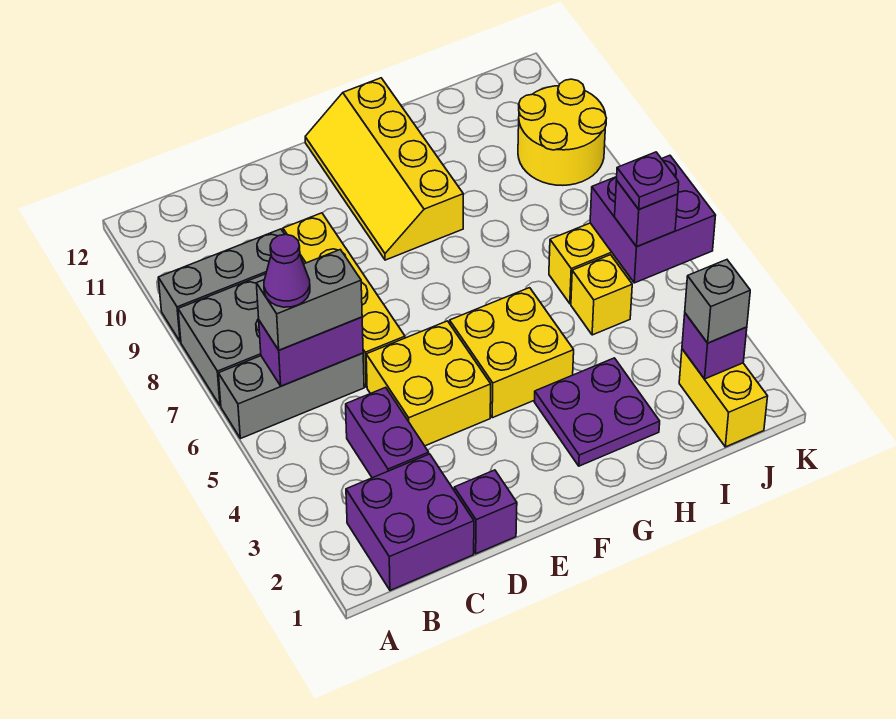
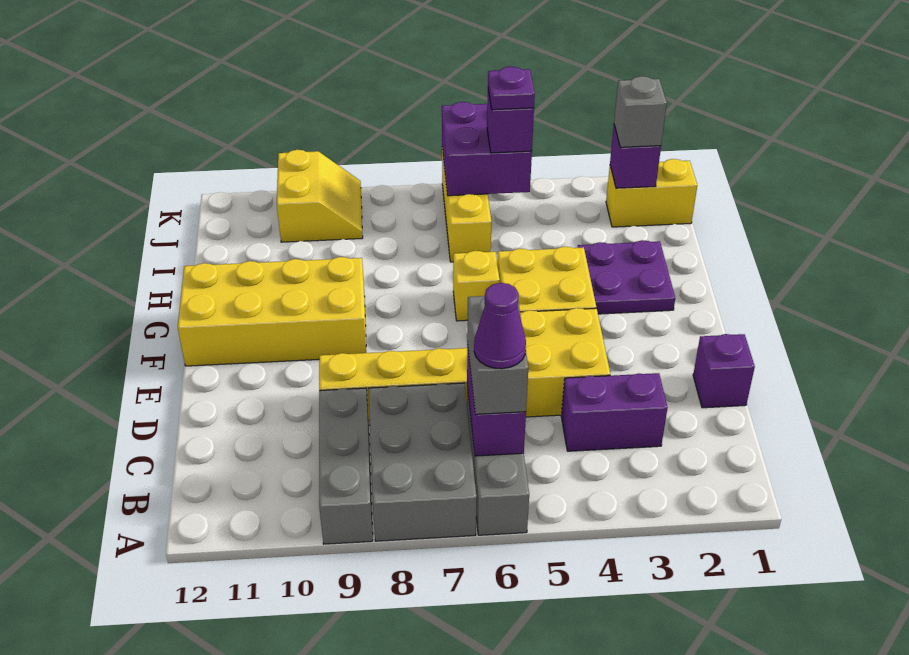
purple 2x2 brick [346,454,474,590] -> none
yellow 2x4 slope [305,78,463,260] -> yellow 2x4 brick [178,257,366,366]
yellow 1x1 brick [571,255,632,335] -> yellow 1x1 brick moved to [453,251,500,321]
yellow 2x2 round brick [518,79,606,185] -> yellow 2x2 slope [277,150,363,242]

